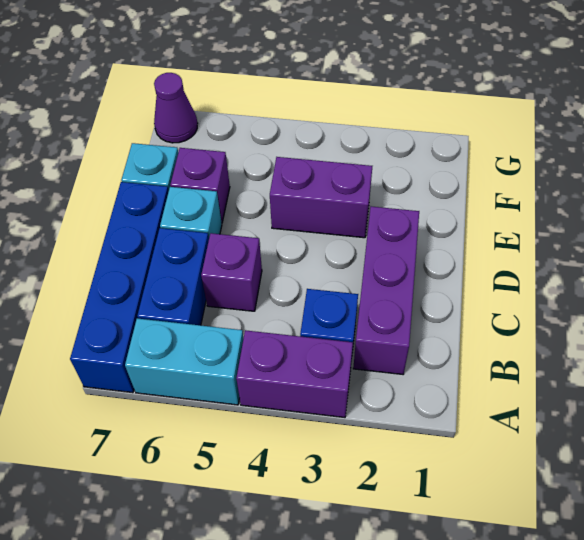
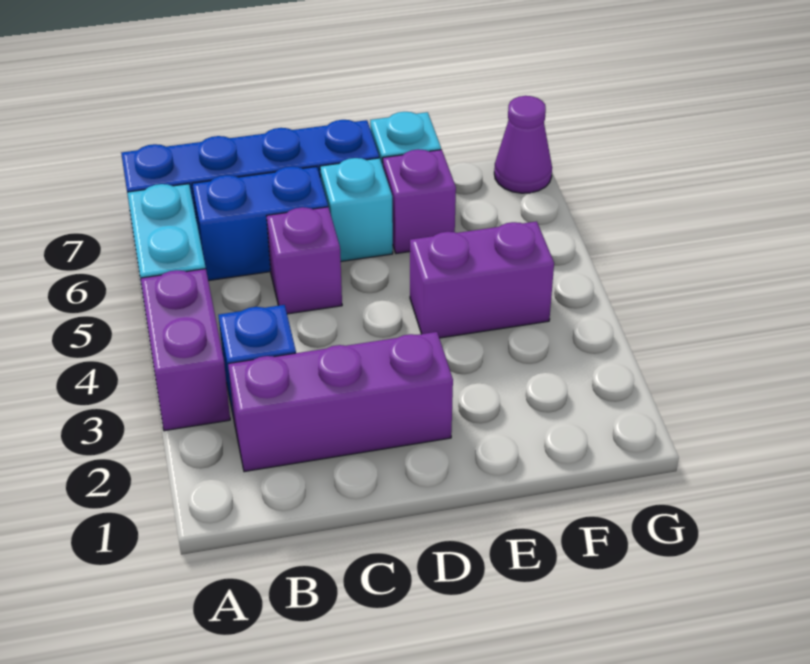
purple 1x2 brick [270,157,372,238] -> purple 1x2 brick turned to [410,221,554,338]

